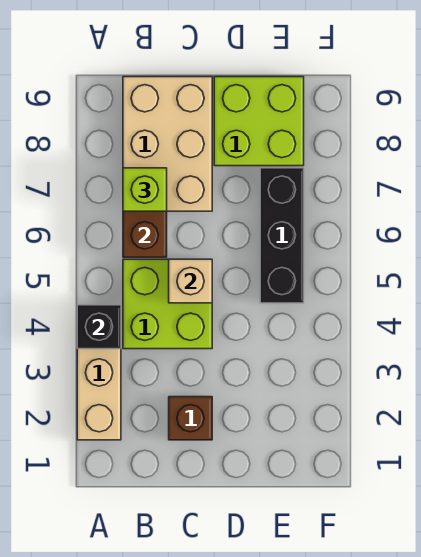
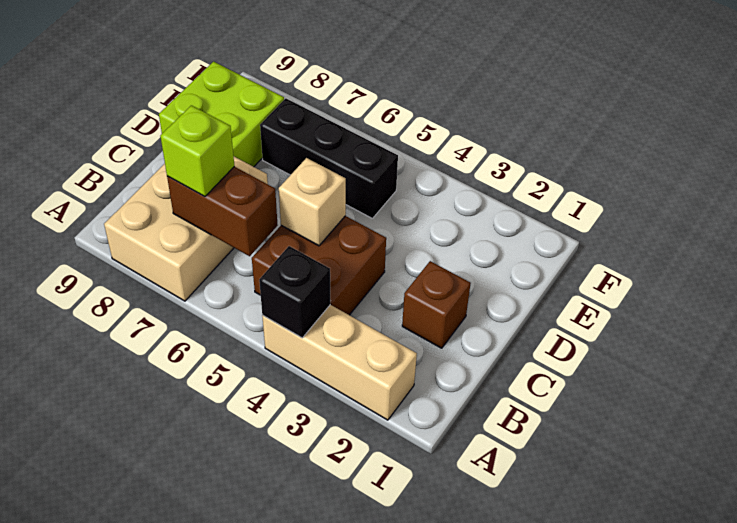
lime 2x2 brick [123,259,212,349] -> brown 2x2 brick [252,216,386,315]
tan 2x3 brick [123,77,212,211] -> tan 2x3 brick turned to [104,157,268,301]

